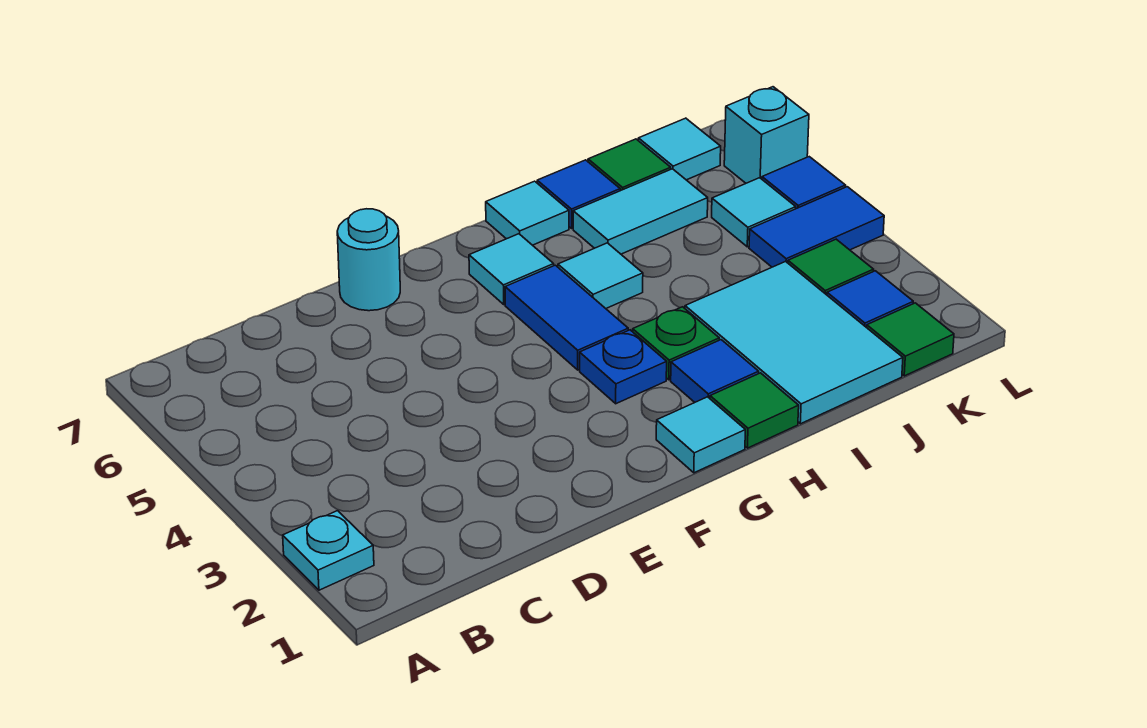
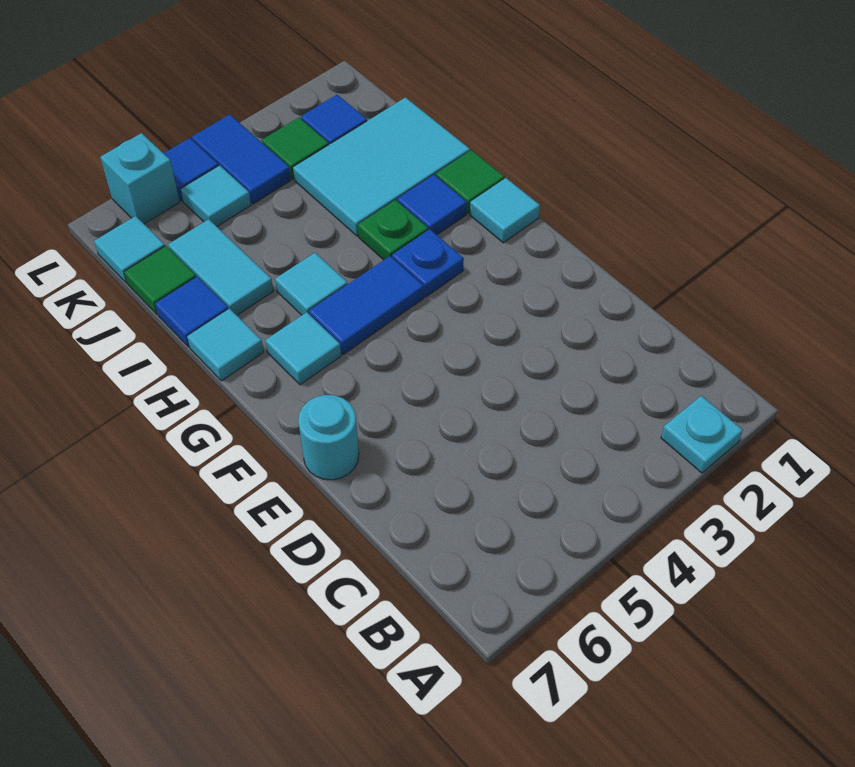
green 1x1 tile [867,303,954,376] -> none

